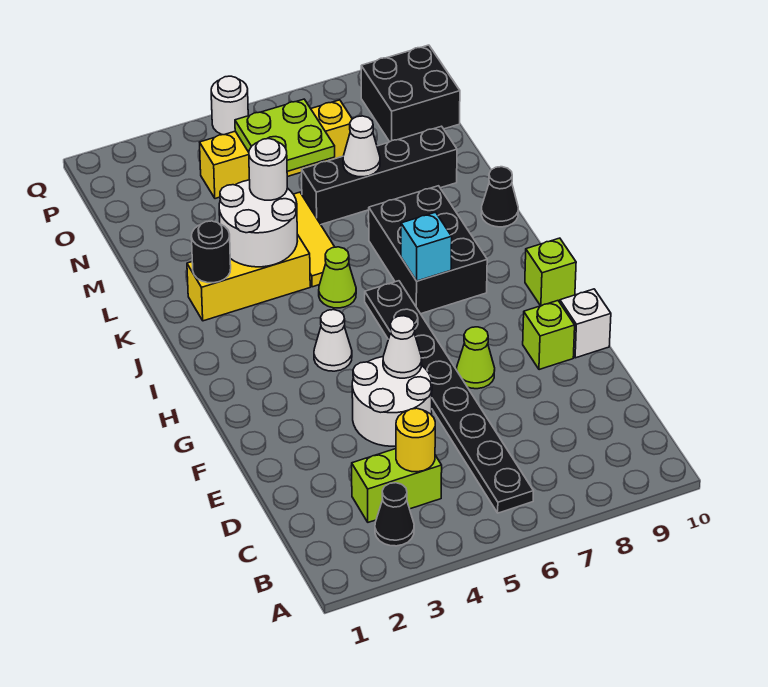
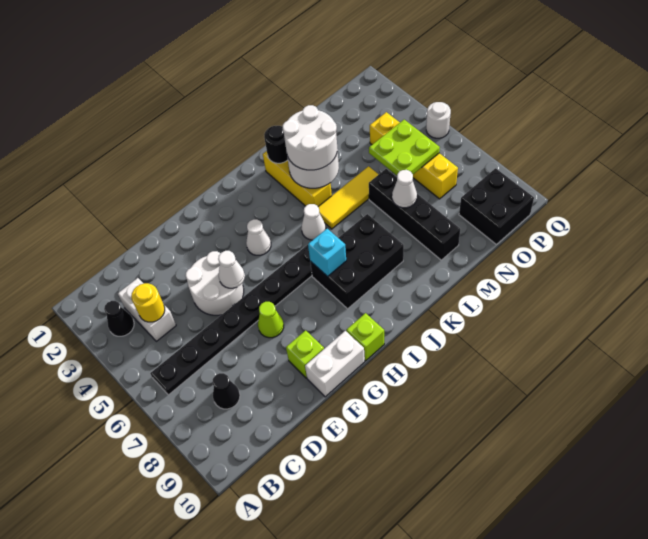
lime 1x2 brick [352,449,442,522] -> white 1x2 brick [118,278,176,341]
white 1x1 brick [560,289,611,358] -> white 1x2 brick [305,331,365,397]
lime 1x1 cone [319,247,356,308] -> white 1x1 cone [301,204,326,240]
black 1x1 cone [481,167,518,227] -> black 1x1 cone moved to [212,373,240,409]
white 1x1 round brick [249,139,287,200] -> white 2x2 round brick [283,105,337,170]

